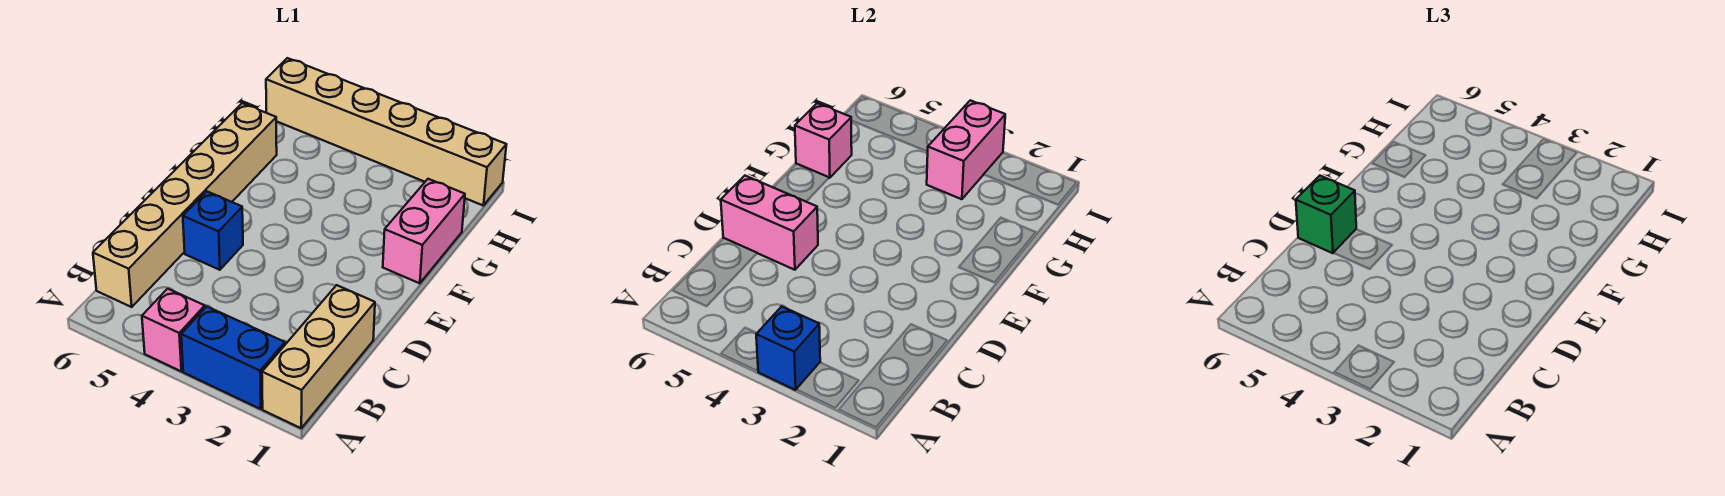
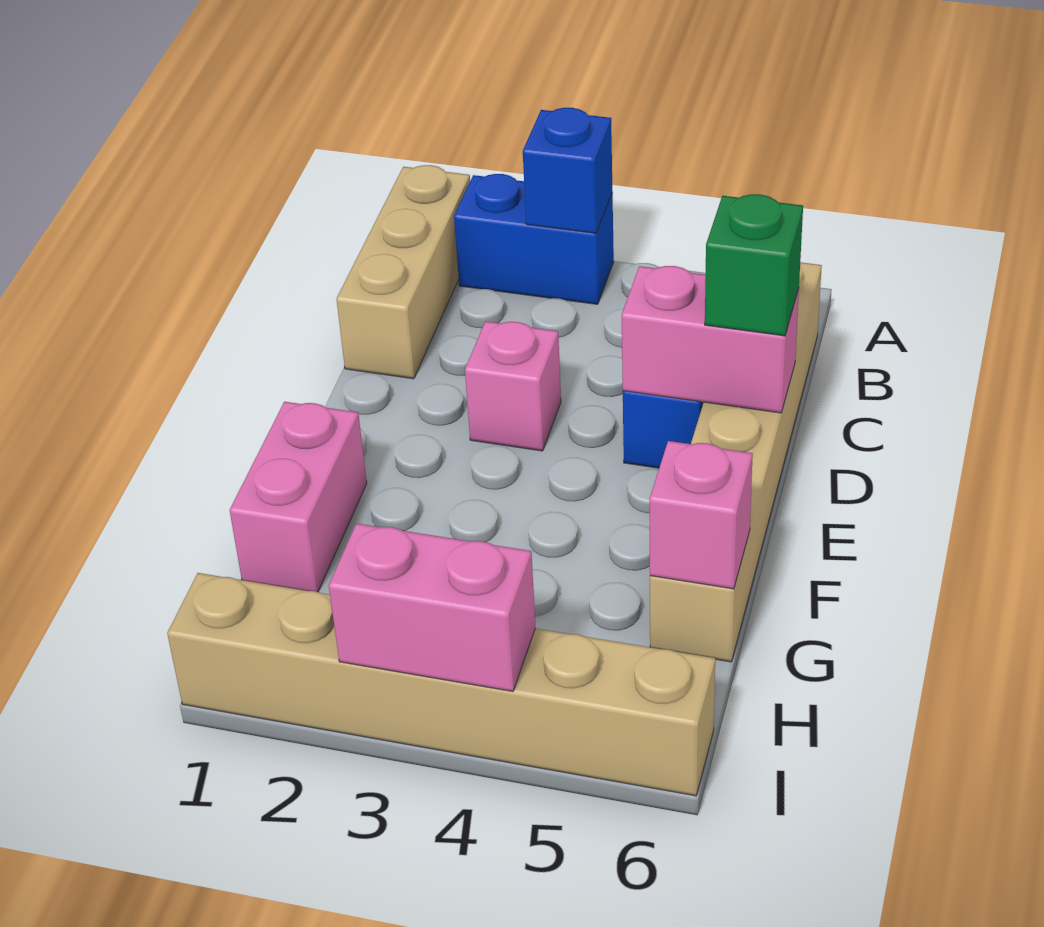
pink 1x1 brick [142,289,205,371] -> pink 1x1 brick moved to [465,321,561,451]
pink 1x2 brick [927,100,1005,199] -> pink 1x2 brick turned to [329,523,536,691]

